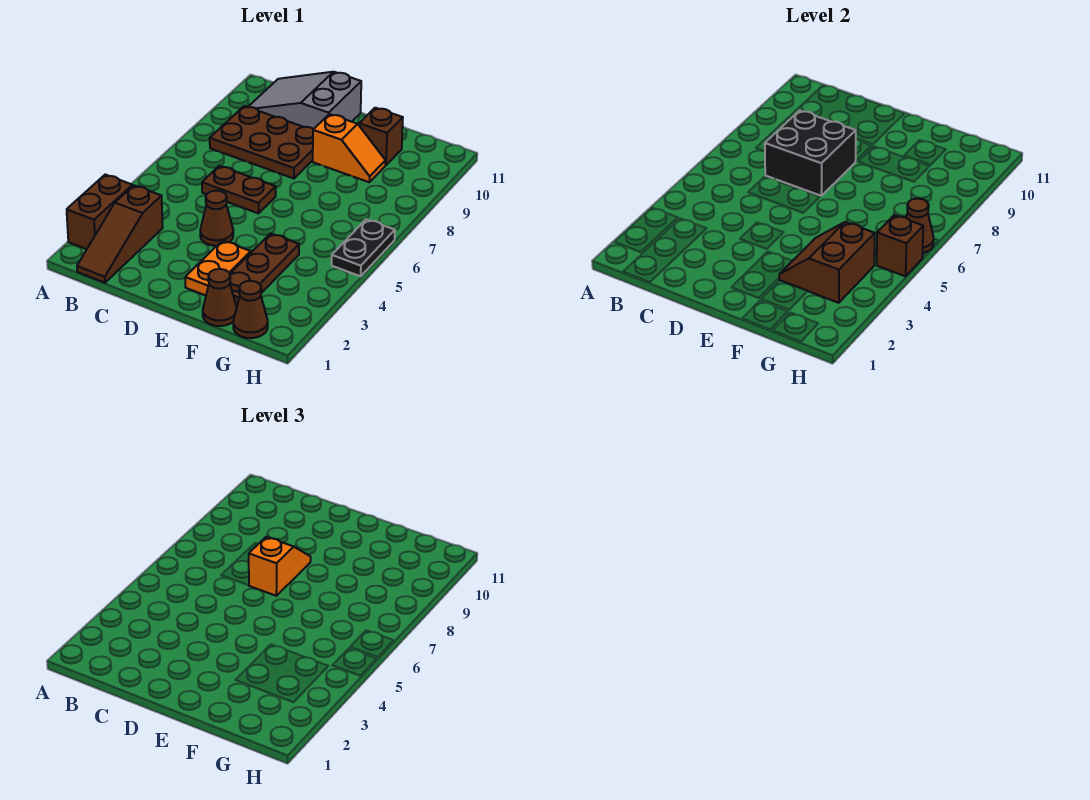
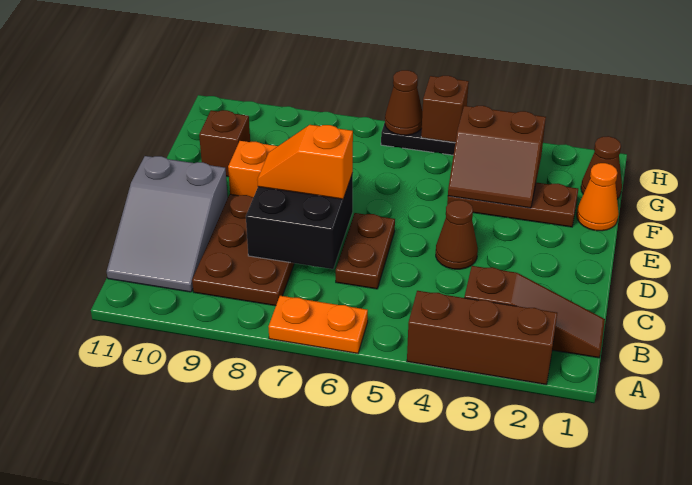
brown 1x2 brick [67,175,133,249] -> brown 1x3 brick [407,291,557,385]
orange 1x2 plate [185,241,251,295] -> orange 1x2 plate moved to [268,296,368,354]
brown 1x1 cone [203,269,237,326] -> orange 1x1 cone [577,163,619,231]

